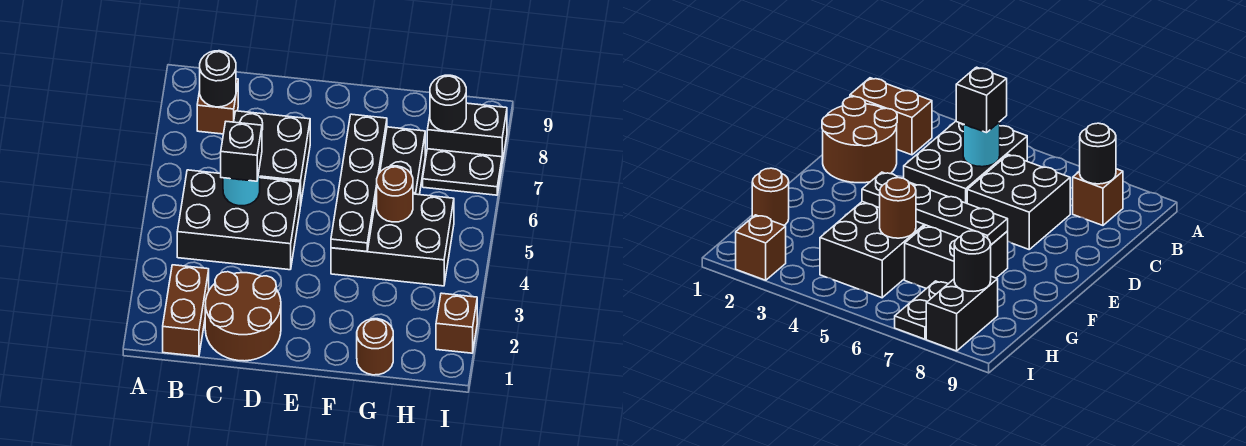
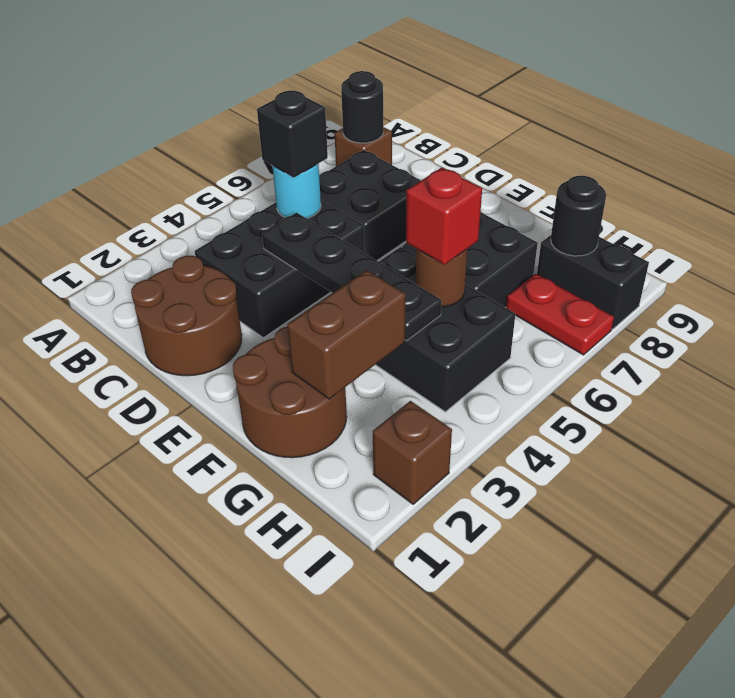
brown 1x2 brick [163,265,209,356] -> brown 1x2 brick moved to [287,270,405,399]
black 2x3 brick [177,170,300,270] -> black 2x3 brick turned to [195,201,365,338]
black 1x4 plate [331,114,387,252] -> black 1x4 plate turned to [262,213,441,340]
brown 1x1 round brick [357,319,393,375] -> brown 2x2 round brick [233,327,347,458]
none -> red 1x1 brick [406,168,482,265]
black 1x2 plate [423,149,502,195] -> red 1x2 plate [506,274,614,355]

